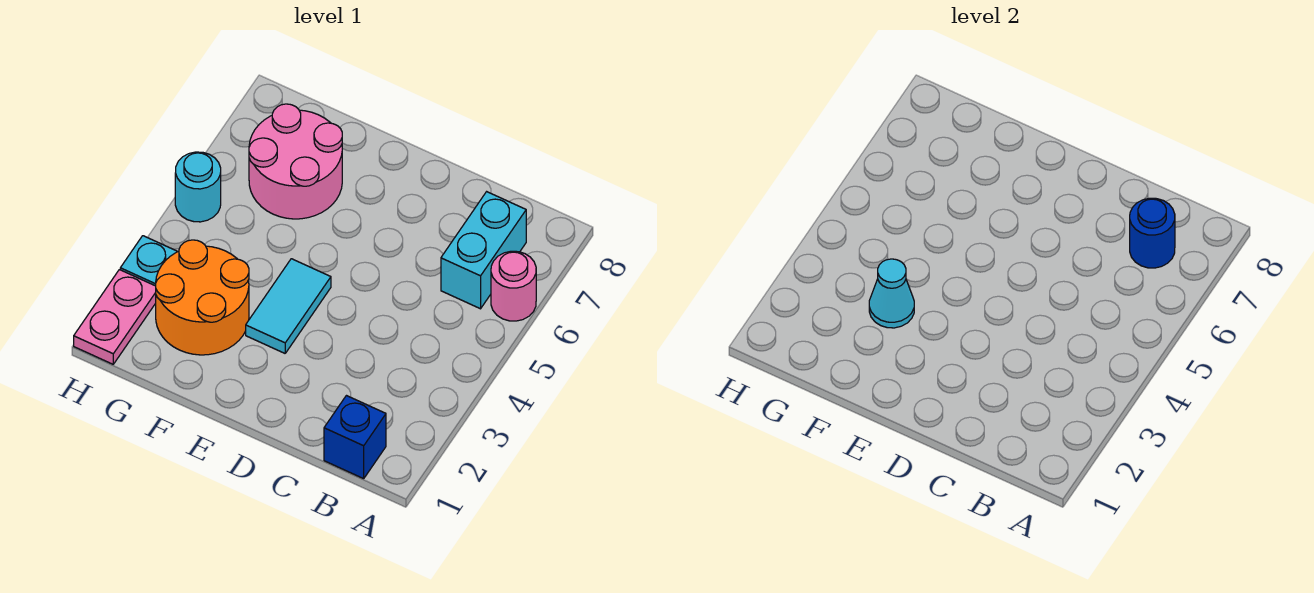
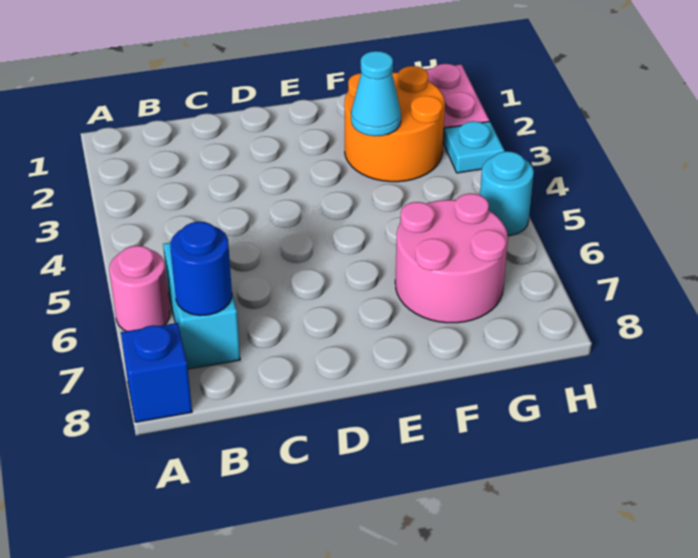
blue 1x1 brick [324,396,386,479] -> blue 1x1 brick moved to [121,323,192,422]
cyan 1x2 tile [246,259,331,353] -> none

